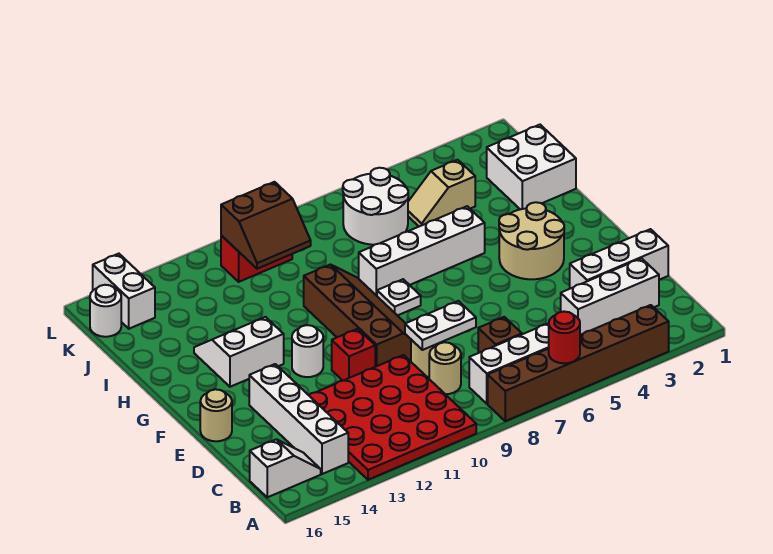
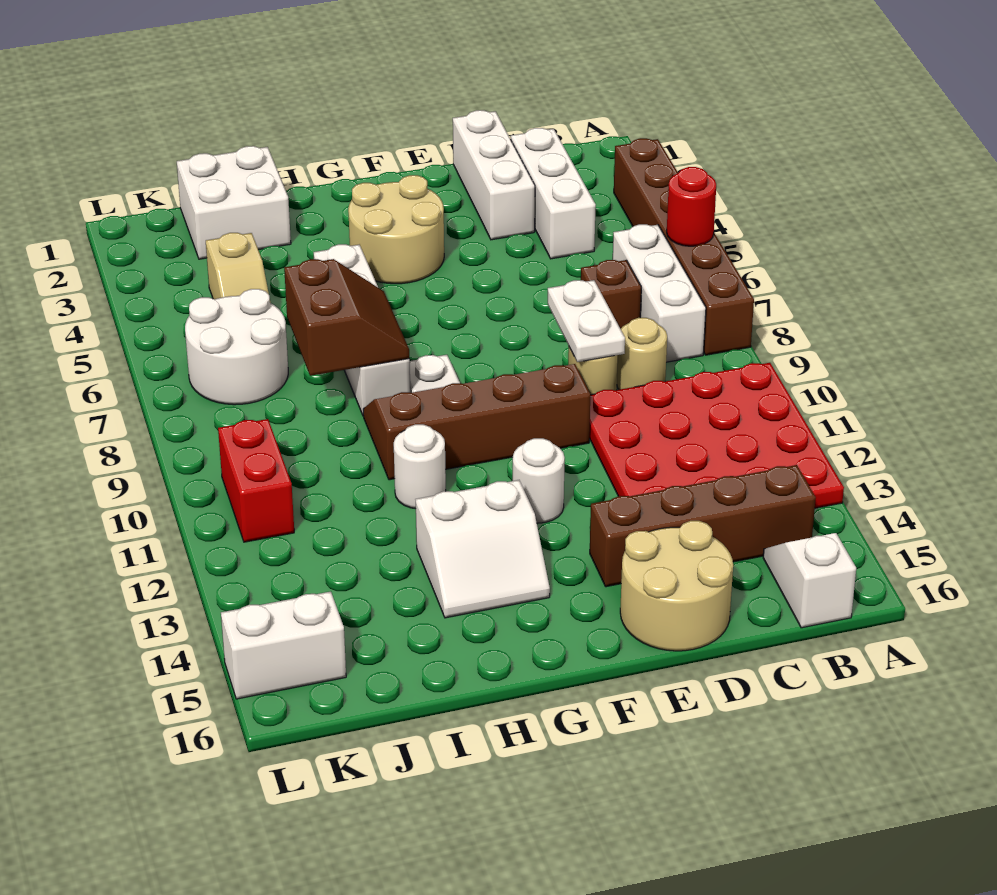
white 1x4 brick [249,364,348,474] -> brown 1x4 brick [590,465,816,587]
red 1x1 brick [332,329,375,380] -> none
tan 1x1 round brick [200,389,232,441] -> tan 2x2 round brick [620,521,733,651]
white 2x2 slope [194,317,284,387] -> white 2x2 slope turned to [416,480,550,618]
brown 2x2 slope [221,182,311,269] -> brown 2x2 slope moved to [284,259,409,376]
white 1x1 round brick [90,285,121,337] -> white 1x1 round brick moved to [394,424,446,509]

